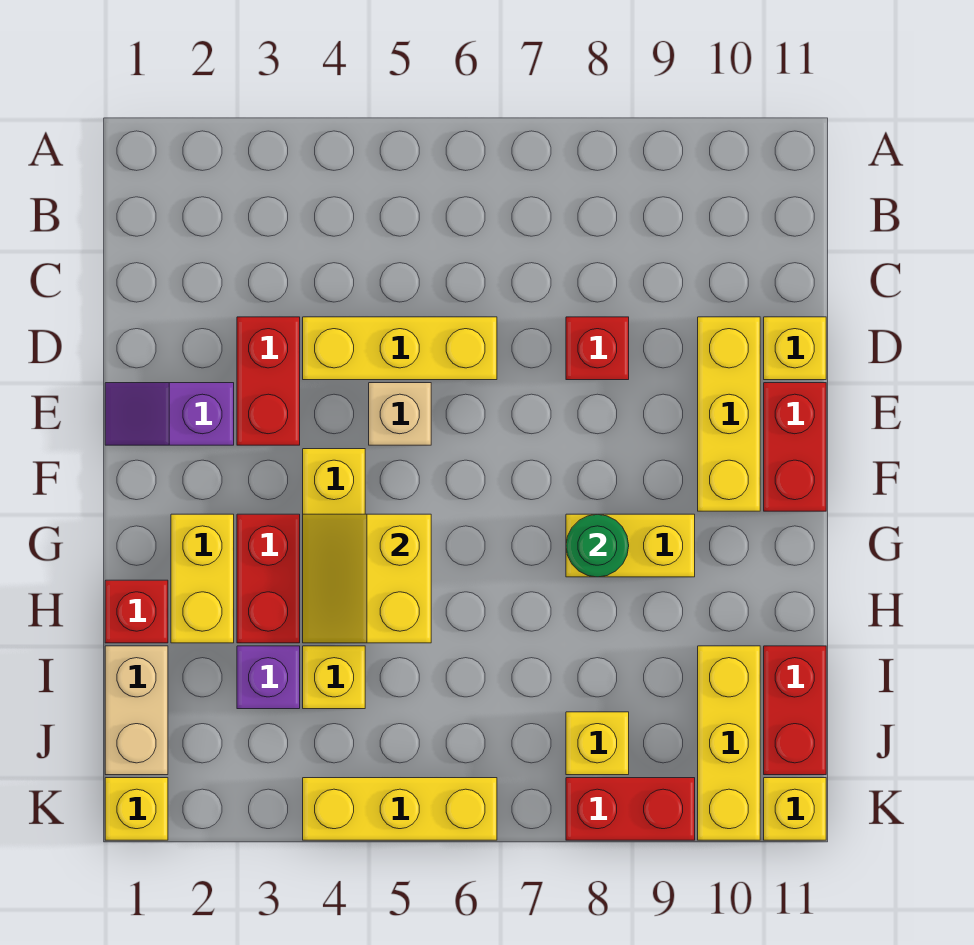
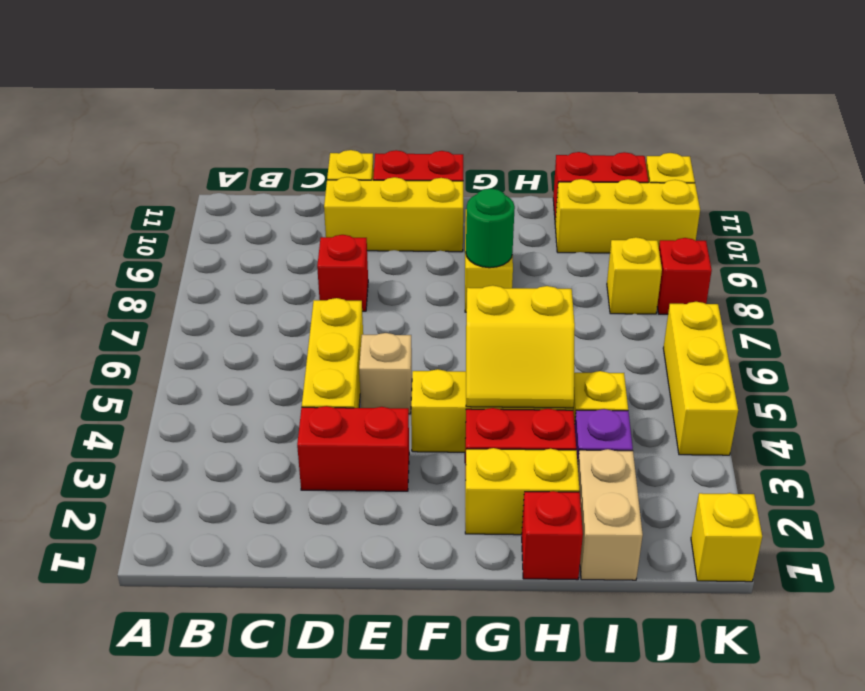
purple 1x2 slope [105,383,234,445] -> none
tan 1x2 brick [105,646,168,775] -> tan 1x2 brick turned to [578,449,643,580]
red 1x2 brick [566,778,695,840] -> red 1x1 brick [657,238,712,314]

